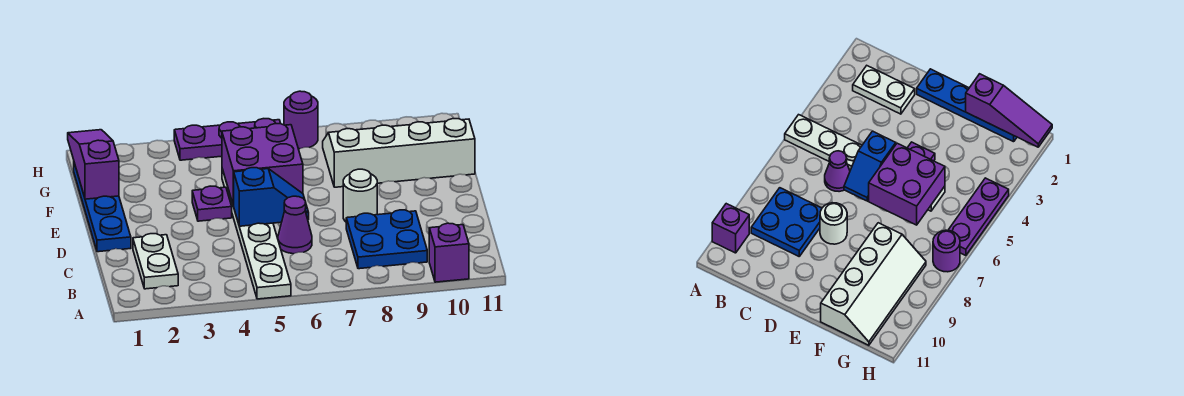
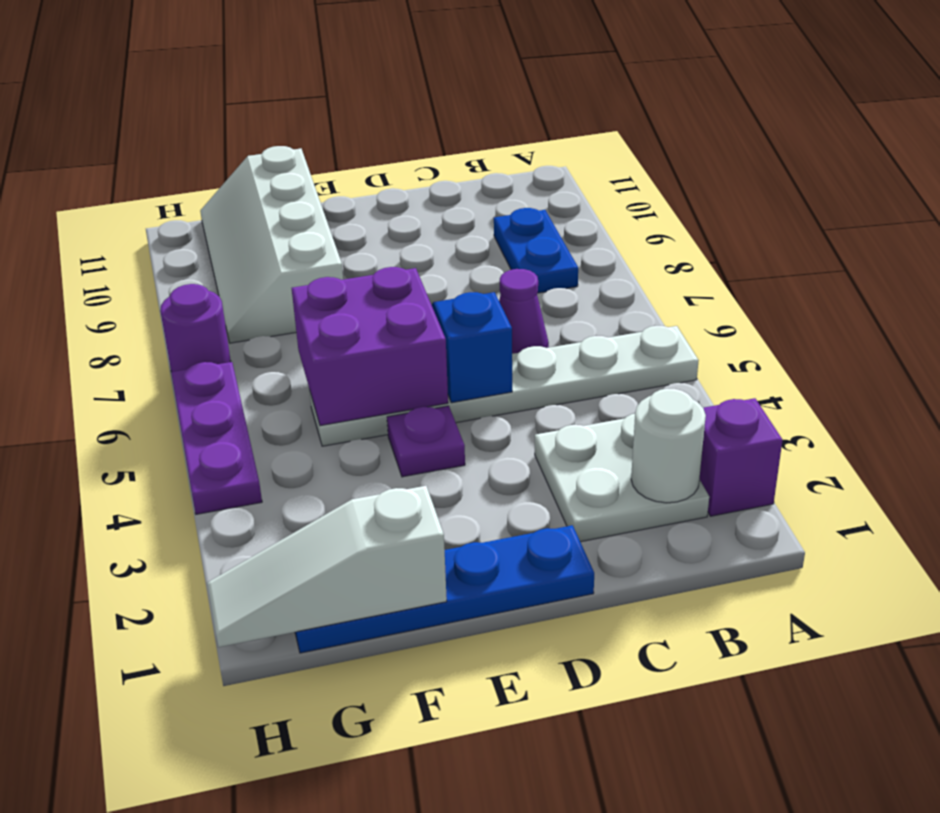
purple 1x1 brick [429,223,469,282] -> purple 1x1 brick moved to [699,398,782,516]
white 1x2 plate [133,234,178,289] -> white 2x2 plate [535,414,709,542]
blue 2x2 plate [346,210,427,269] -> blue 1x2 plate [494,208,578,293]
white 1x1 round brick [343,169,377,222] -> white 1x1 round brick moved to [631,388,706,503]
purple 1x3 slope [68,130,119,199] -> white 1x3 slope [207,486,447,647]

